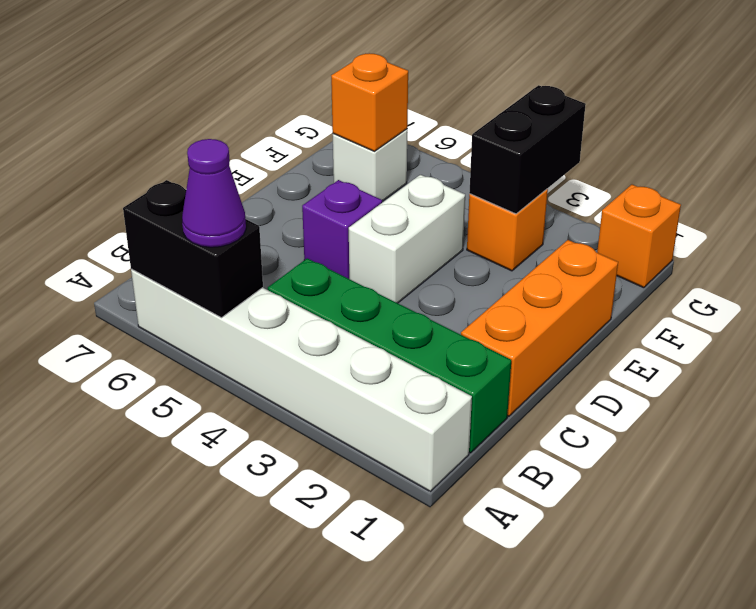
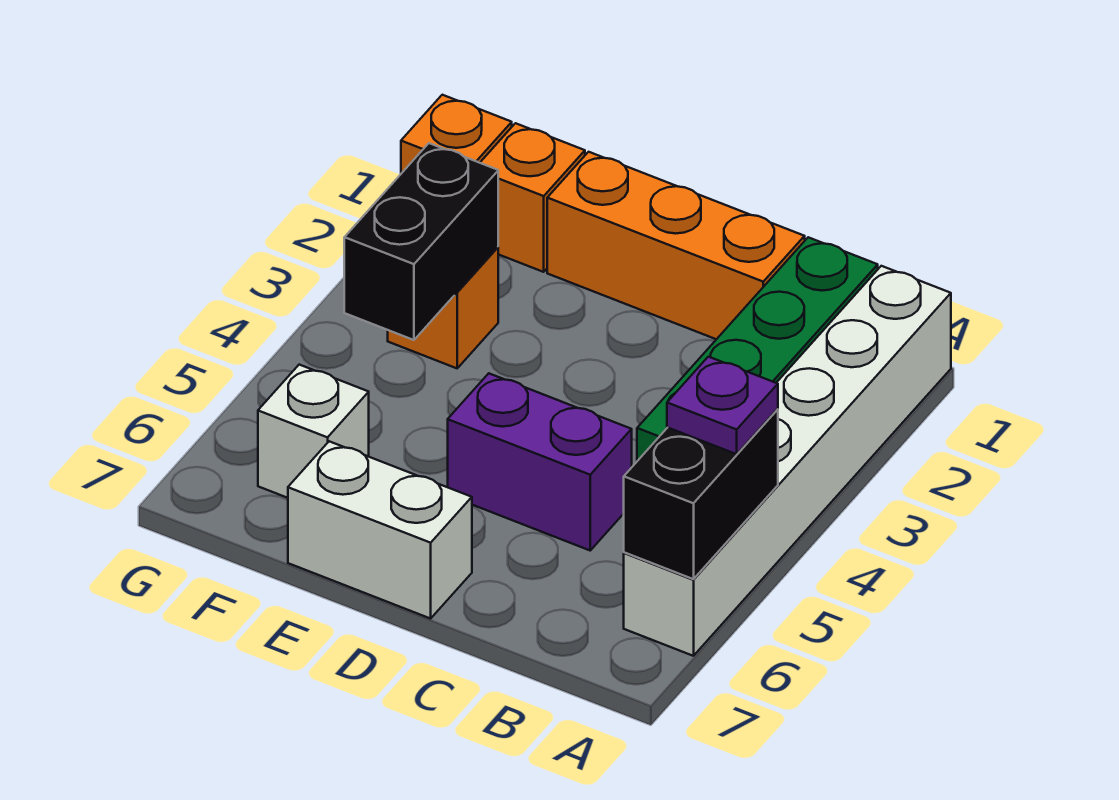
purple 1x1 cone [182,139,246,247] -> purple 1x1 plate [667,357,778,454]
white 1x2 brick [349,175,465,303] -> white 1x2 brick moved to [288,441,472,619]
purple 1x1 brick [302,180,382,279] -> purple 1x2 brick [448,373,632,550]
black 1x2 brick [469,85,586,214] -> black 1x2 brick turned to [344,143,498,340]
orange 1x1 brick [331,53,408,151] -> orange 1x1 brick moved to [480,123,585,272]

